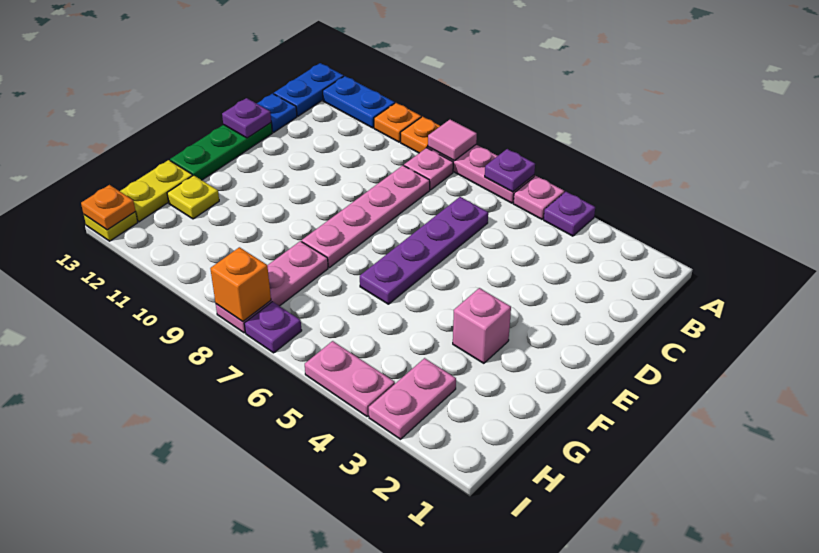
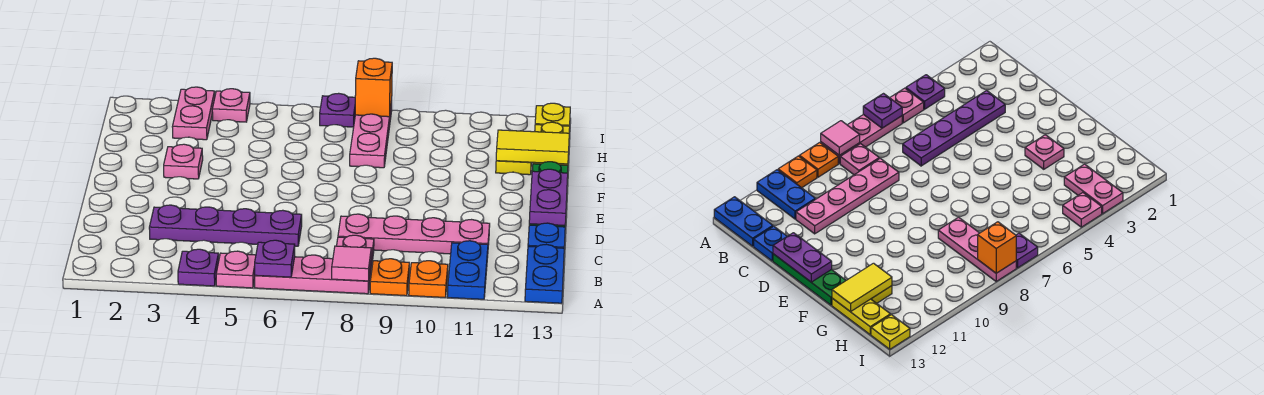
blue 1x2 plate [323,76,395,128] -> blue 1x2 plate turned to [447,241,488,299]
purple 1x4 plate [360,197,488,304] -> purple 1x4 plate turned to [149,205,302,246]
pink 1x4 plate [302,165,430,268] -> pink 1x4 plate turned to [338,214,490,254]
purple 1x1 plate [222,98,271,138] -> purple 1x2 plate [529,169,568,226]
pink 1x1 brick [453,288,511,363] -> pink 1x1 plate [164,144,203,179]
none -> yellow 1x2 tile [496,130,569,164]
pink 1x2 plate [305,341,395,416] -> pink 1x1 plate [212,89,250,122]
orange 1x1 plate [81,185,135,230] -> none

